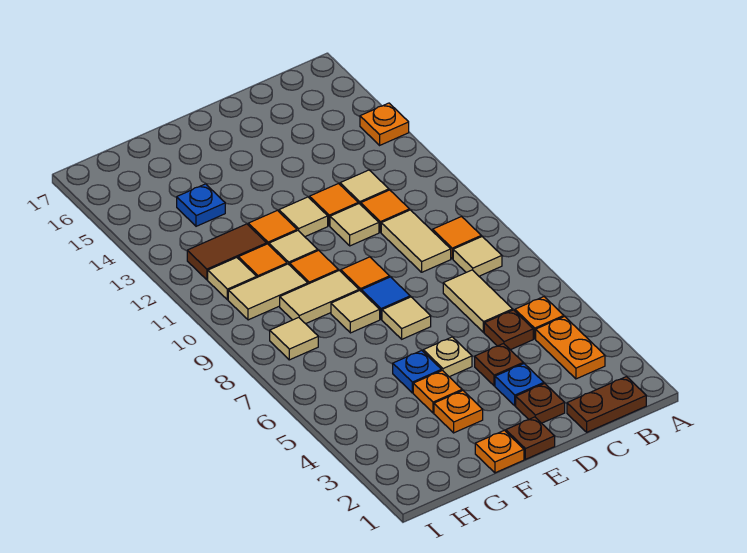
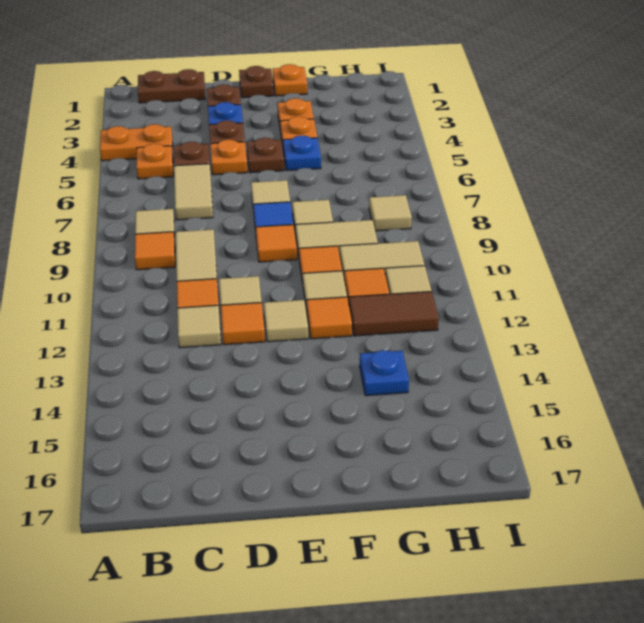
orange 1x1 plate [360,103,409,145] -> orange 1x1 plate moved to [210,140,247,175]
orange 1x2 plate [536,317,605,379] -> orange 1x2 plate turned to [100,124,173,161]
tan 1x1 plate [423,337,472,377] -> brown 1x1 plate [247,137,284,173]

